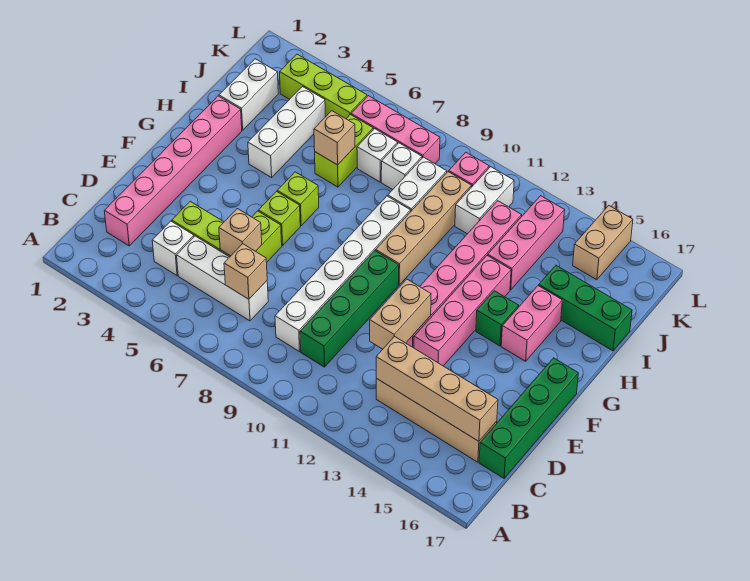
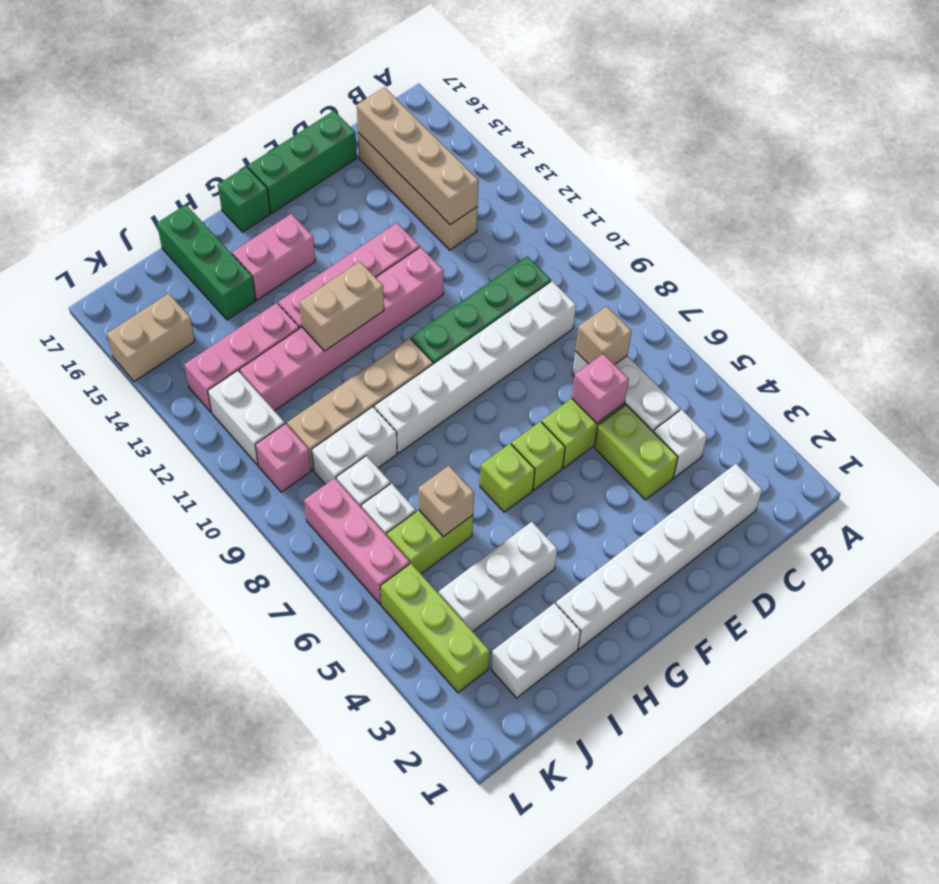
pink 1x6 brick [104,96,242,246] -> white 1x6 brick [556,464,762,649]
green 1x4 brick [479,358,578,478] -> green 1x3 brick [248,111,357,213]
tan 1x1 brick [219,209,262,256] -> pink 1x1 brick [572,354,629,423]
tan 1x2 brick [370,279,431,349] -> tan 1x2 brick moved to [299,262,384,351]
green 1x1 brick [476,291,519,346] -> green 1x1 brick moved to [218,167,270,232]
white 1x2 brick [455,167,514,234] -> white 1x2 brick turned to [208,370,285,465]

